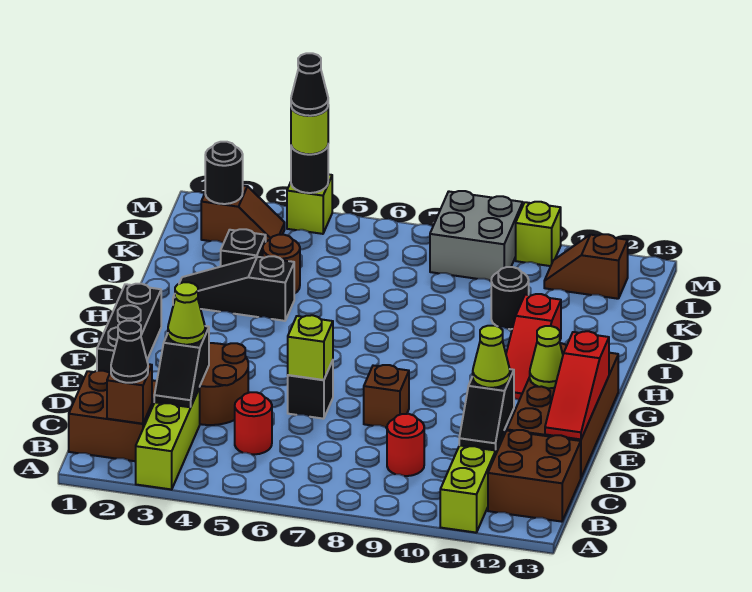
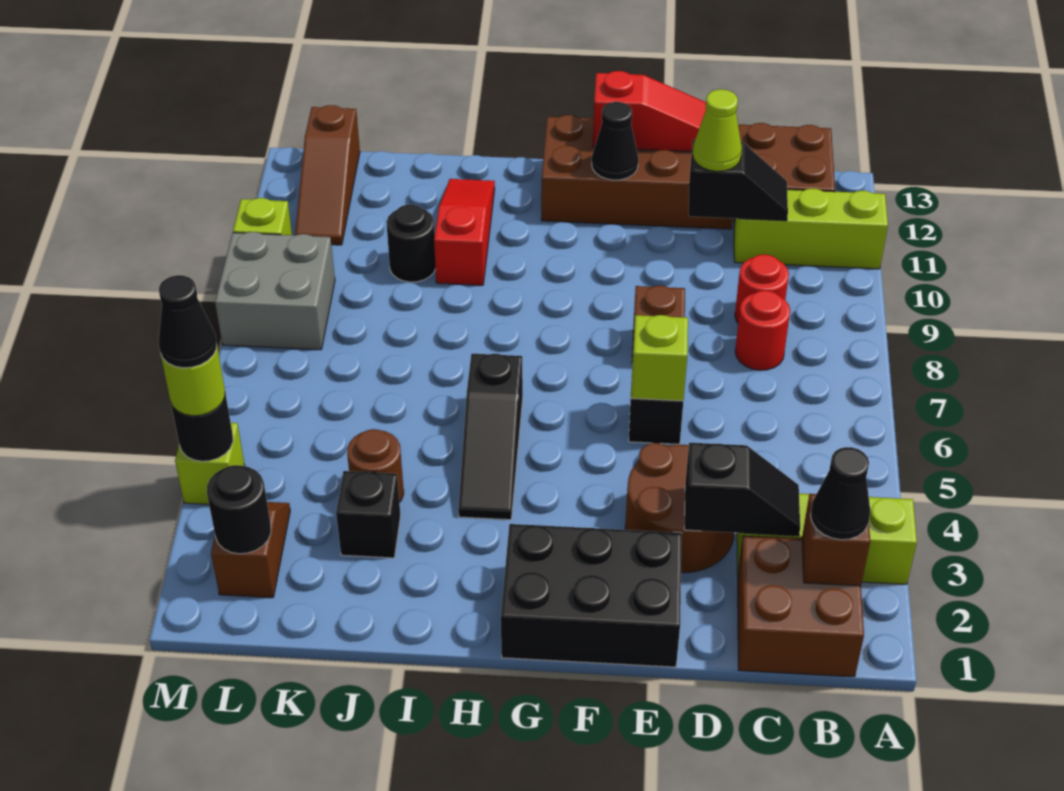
red 1x1 round brick [235,392,272,455] -> red 1x1 round brick moved to [735,290,790,370]
lime 1x1 cone [168,282,205,345] -> none
black 1x3 brick [97,284,161,373] -> black 2x3 brick [501,524,682,667]
lime 1x1 cone [530,326,563,388] -> black 1x1 cone [592,102,638,180]
red 1x3 slope [506,294,561,400] -> red 1x3 slope turned to [434,179,495,285]
black 1x3 slope [173,256,294,321] -> black 1x3 slope moved to [458,354,523,520]
brown 1x2 slope [544,234,628,299] -> brown 1x3 slope [295,105,360,245]

